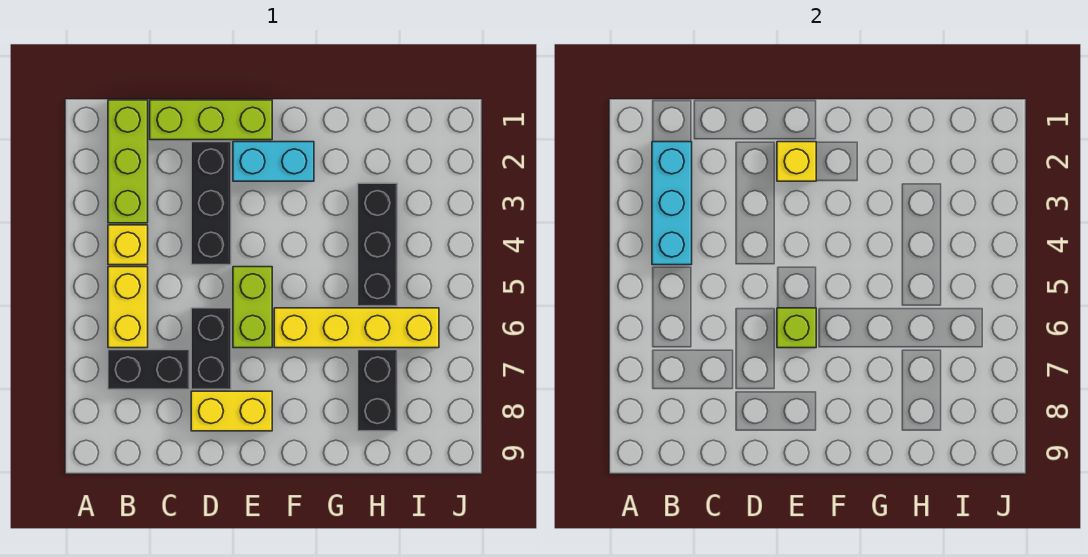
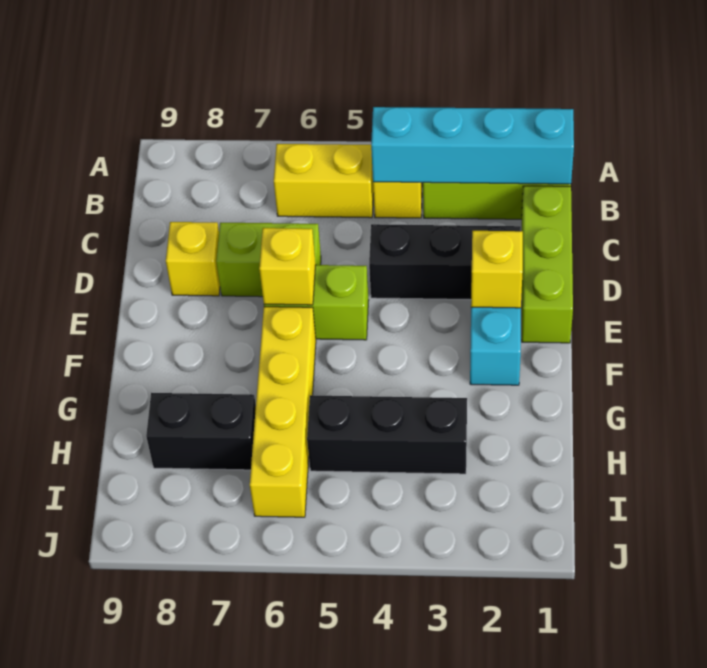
cyan 1x3 brick [652,142,692,265] -> cyan 1x4 brick [371,107,574,184]
black 1x2 brick [108,350,189,389] -> none
black 1x2 brick [191,308,231,389] -> lime 1x2 brick [216,223,321,297]
yellow 1x2 brick [191,391,272,431] -> yellow 1x1 brick [166,222,220,296]
lime 1x1 brick [777,308,816,348] -> yellow 1x1 brick [259,228,315,305]

